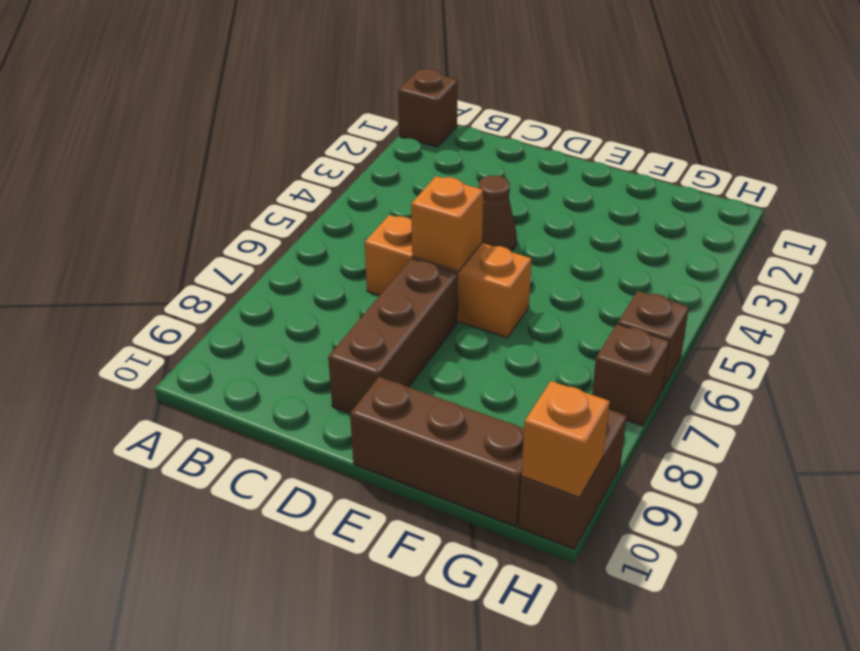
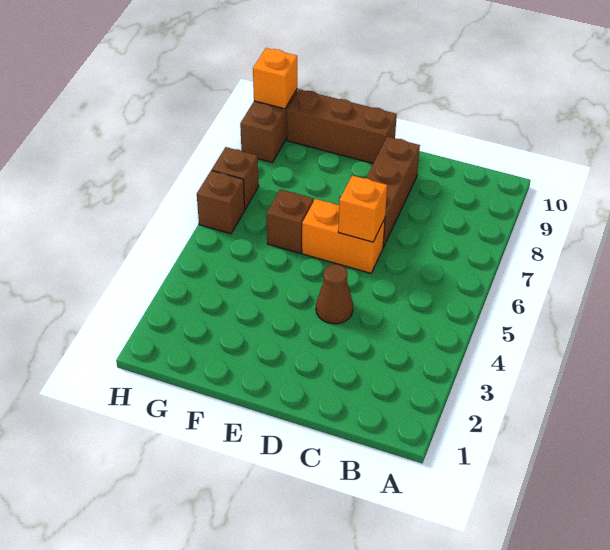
brown 1x1 brick [398,69,457,147] -> brown 1x1 brick moved to [267,189,313,253]
orange 1x3 brick [365,215,531,338] -> orange 1x2 brick [302,199,385,273]

